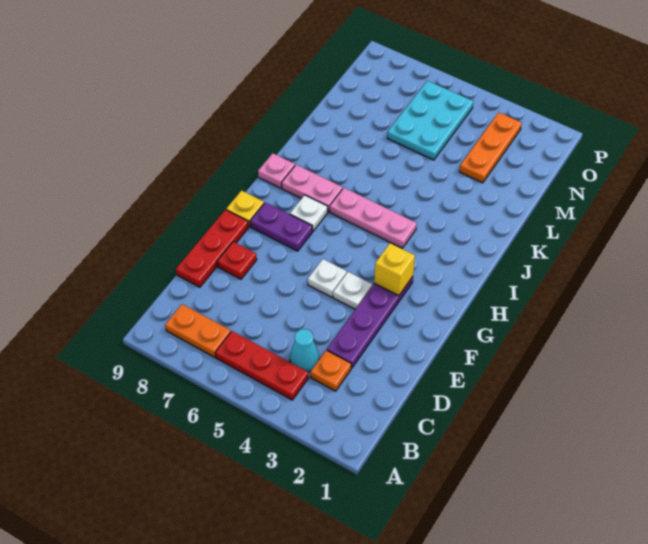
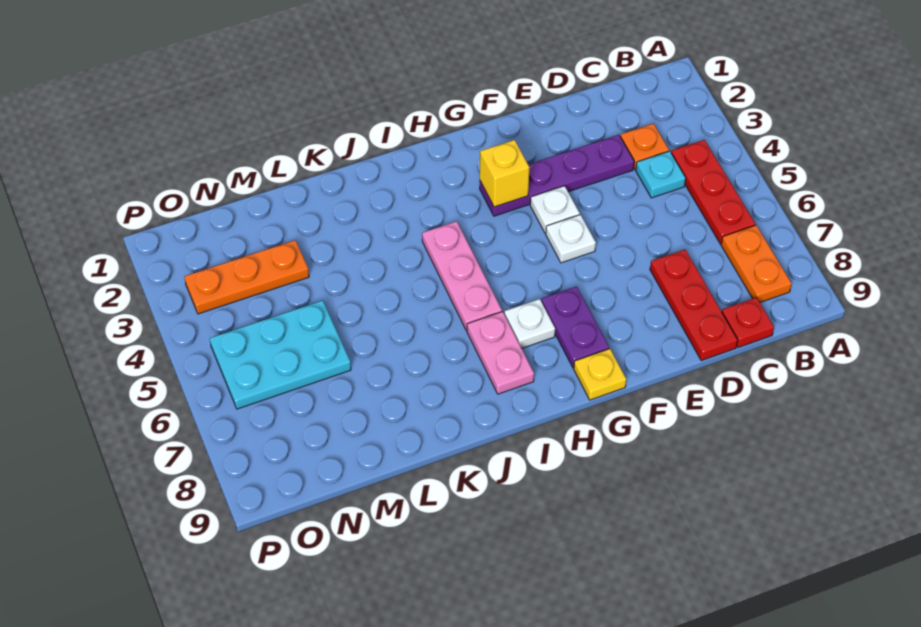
cyan 1x1 cone [290,329,319,372] -> cyan 1x1 plate [636,151,686,198]
red 1x3 plate [176,210,249,287] -> red 1x3 plate turned to [650,250,738,361]
red 1x1 plate [217,242,257,279] -> red 1x1 plate moved to [722,298,774,348]
pink 1x1 plate [258,153,295,188] -> none

